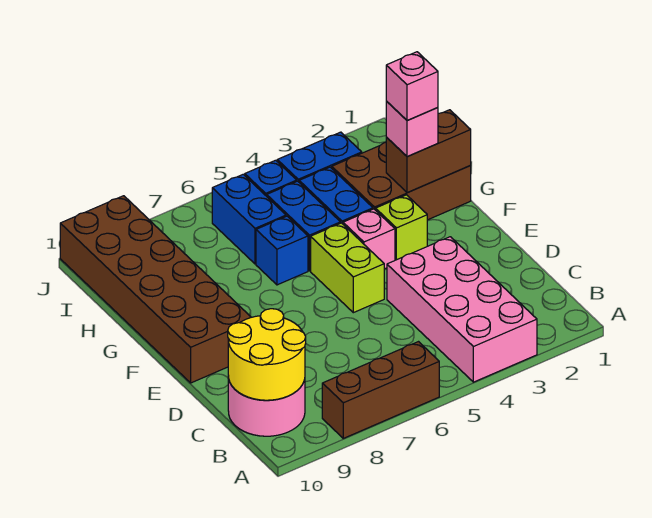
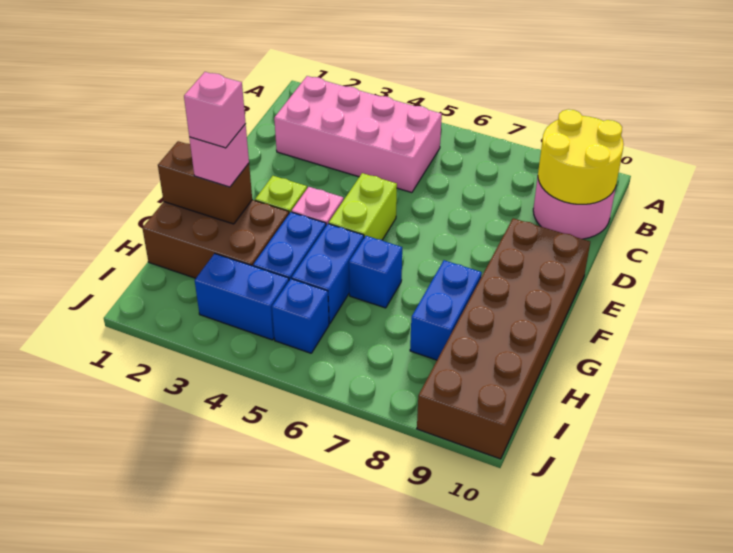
pink 2x4 brick [387,237,537,382] -> pink 2x4 brick turned to [274,76,442,193]
brown 1x3 brick [322,342,439,438] -> none
blue 1x2 brick [212,174,286,264] -> blue 1x2 brick moved to [410,260,482,360]

